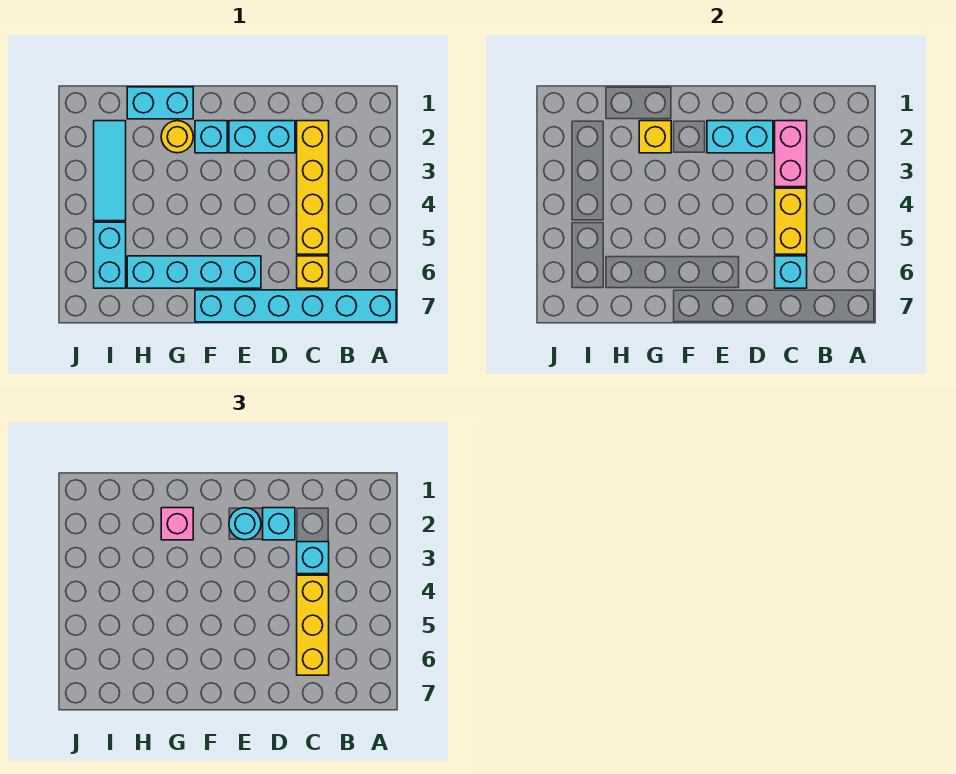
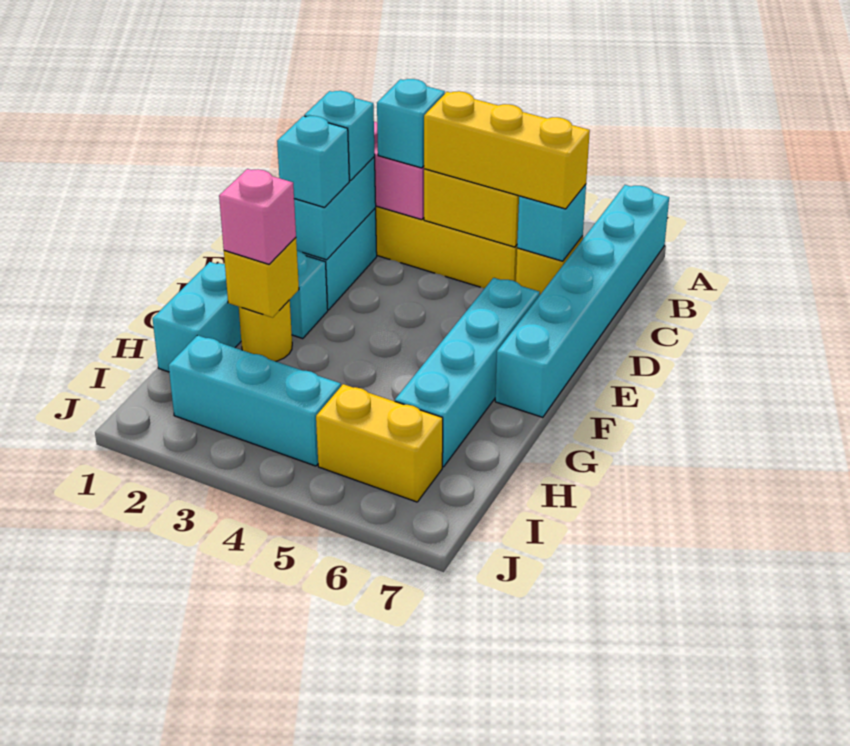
cyan 1x1 round brick [229,508,261,540] -> cyan 1x1 brick [277,116,349,208]
cyan 1x3 tile [94,121,126,221] -> cyan 1x3 brick [168,335,341,466]
cyan 1x2 brick [94,222,126,288] -> yellow 1x2 brick [316,384,443,502]

